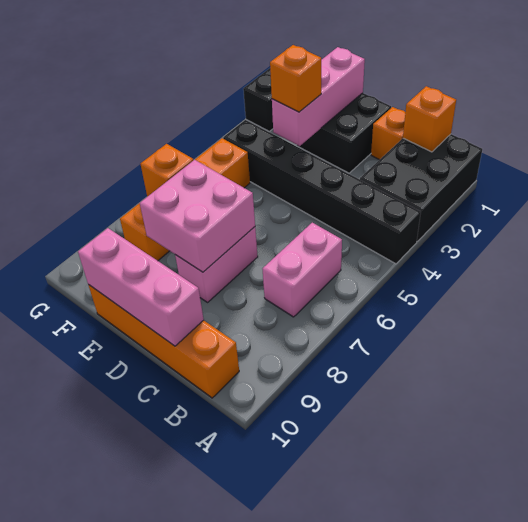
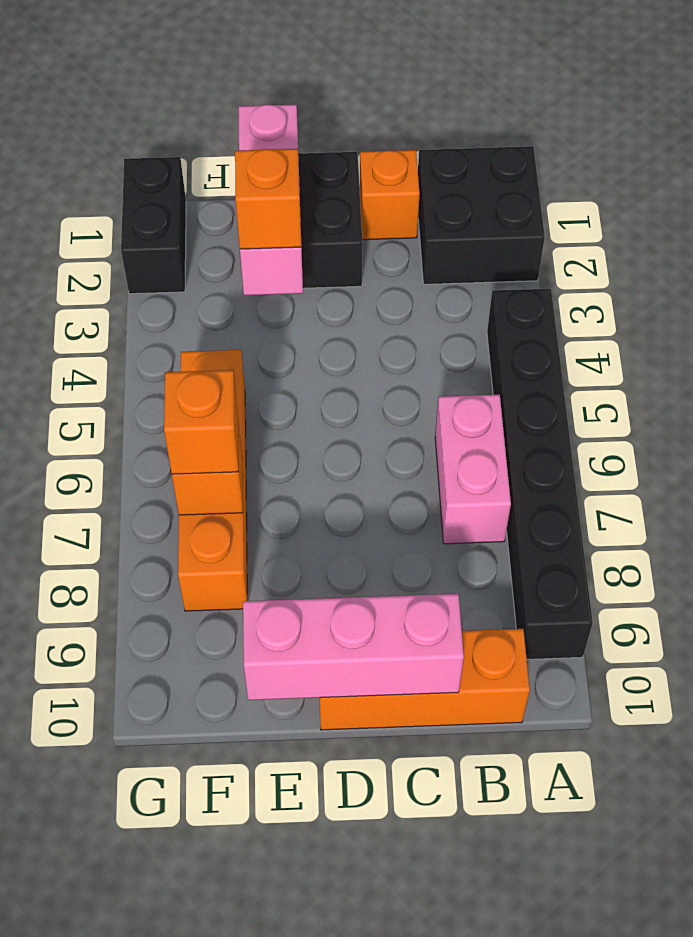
black 2x3 brick [360,134,482,241] -> black 2x2 brick [418,146,545,284]
black 1x6 brick [223,120,421,264] -> black 1x6 brick turned to [487,289,593,659]
orange 1x1 brick [403,86,456,152] -> orange 1x1 brick moved to [164,370,238,474]
orange 1x4 brick [89,285,239,398] -> orange 1x3 brick [320,629,530,730]
pink 1x2 brick [175,227,258,302] -> none
pink 2x2 brick [140,160,255,272] -> none

